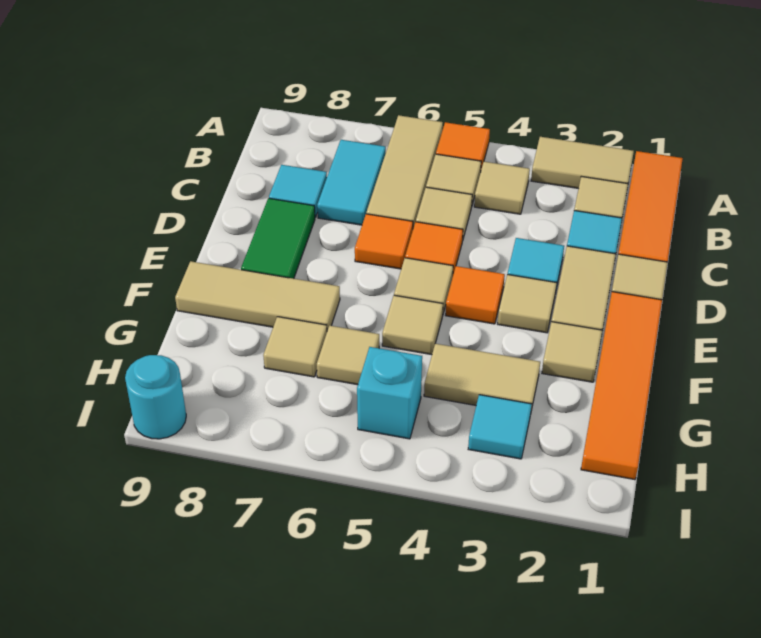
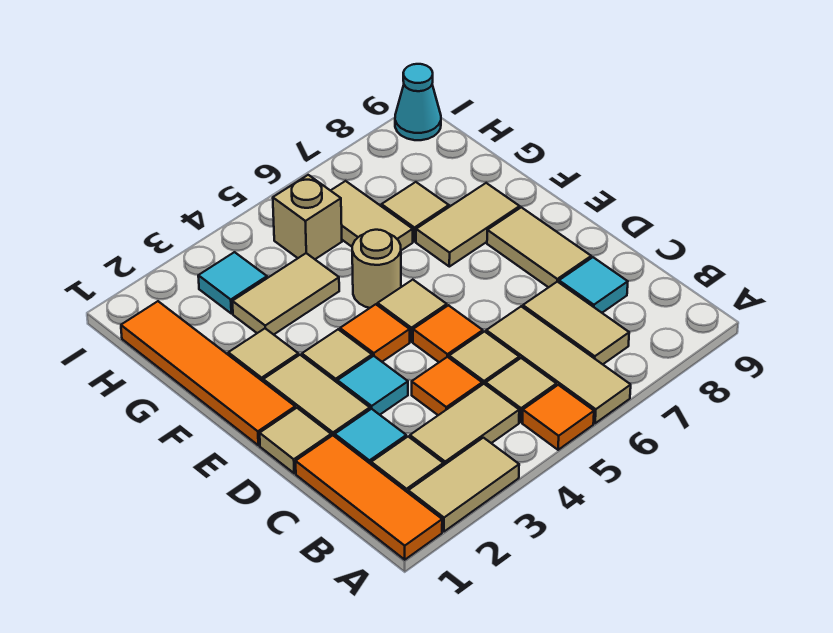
tan 1x1 tile [474,162,530,214] -> tan 1x2 tile [410,384,519,465]
cyan 1x2 tile [317,140,386,225] -> tan 1x2 tile [523,282,629,364]
orange 1x1 tile [355,214,413,269] -> orange 1x1 tile moved to [412,357,482,415]
green 1x2 tile [241,198,315,279] -> tan 1x2 tile [487,207,591,287]
tan 1x1 tile [382,295,443,355] -> tan 1x1 round brick [352,230,401,308]
tan 1x3 tile [175,261,340,331] -> tan 1x2 tile [416,183,520,267]
tan 1x1 tile [317,326,379,385] -> tan 1x2 tile [331,181,413,250]
cyan 1x1 brick [357,347,422,439] -> tan 1x1 brick [273,175,342,259]
cyan 1x1 round brick [125,355,186,439] -> cyan 1x1 cone [395,64,441,140]

